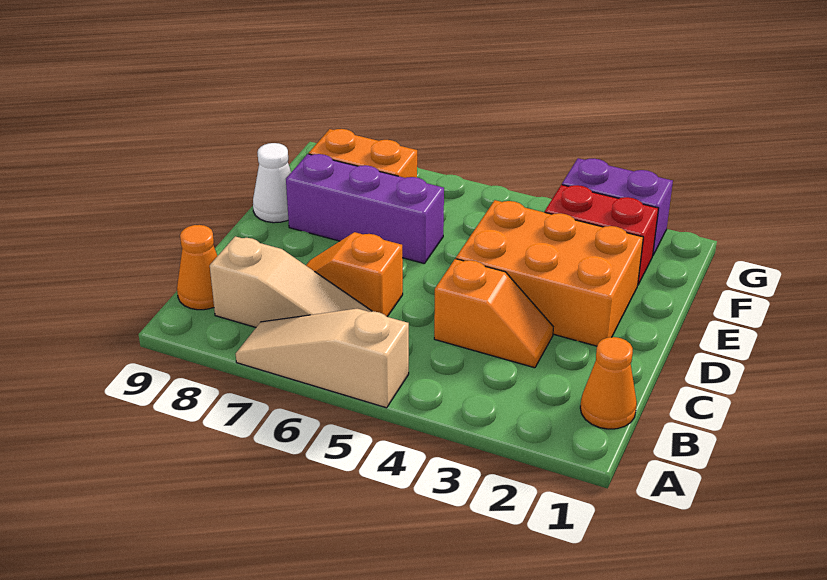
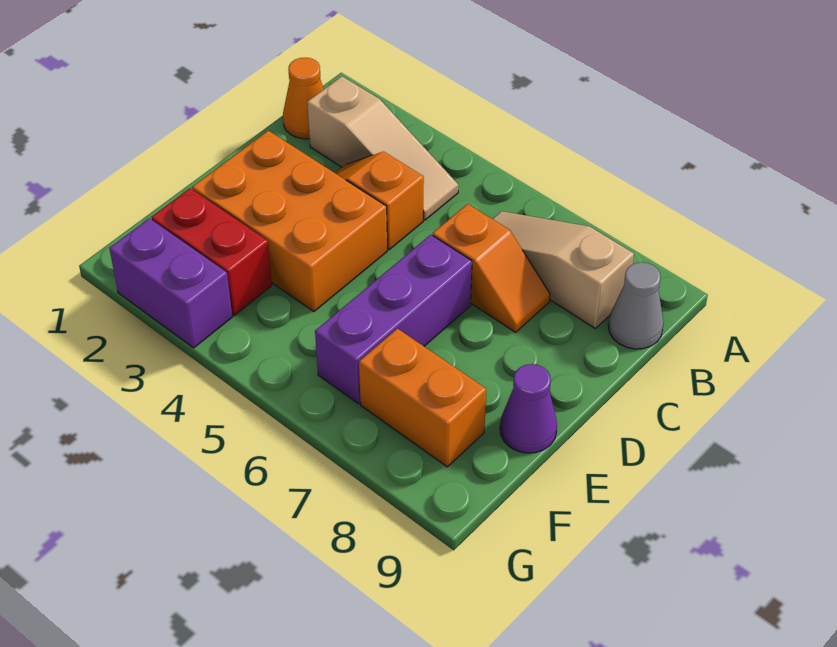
tan 1x3 slope [236,309,409,408] -> tan 1x3 slope moved to [307,76,459,220]
orange 1x1 cone [177,225,217,310] -> grey 1x1 cone [608,262,664,349]
purple 1x3 brick [286,154,444,264] -> purple 1x3 brick turned to [315,235,472,404]
white 1x1 cone [253,143,291,223] -> purple 1x1 cone [500,364,557,453]

